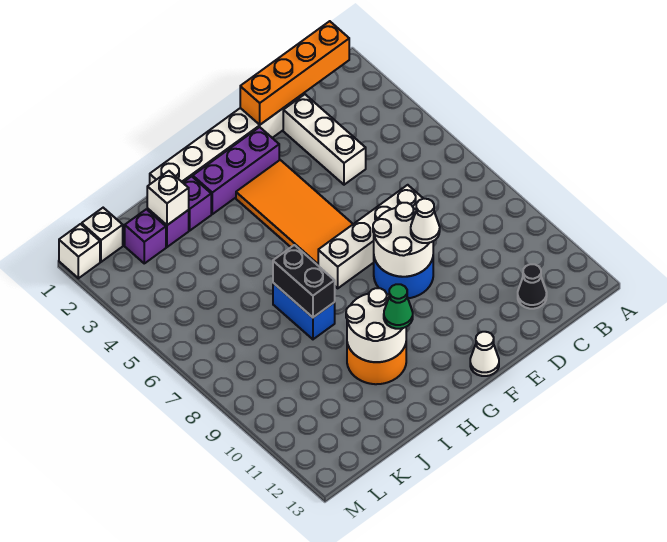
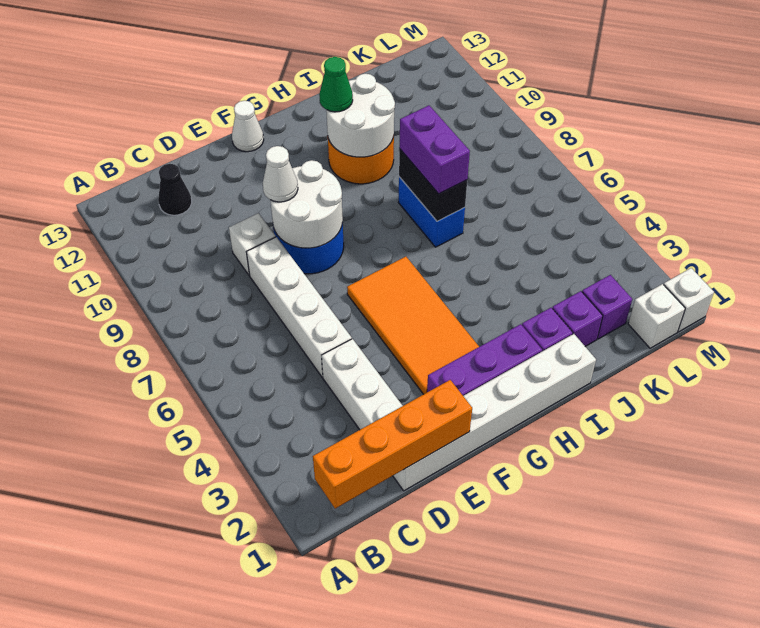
white 1x4 brick [318,185,423,288] -> white 1x4 brick turned to [247,237,352,377]
none -> purple 1x2 brick [400,105,470,194]
white 1x1 brick [147,171,189,225] -> white 1x1 brick moved to [229,213,276,276]

